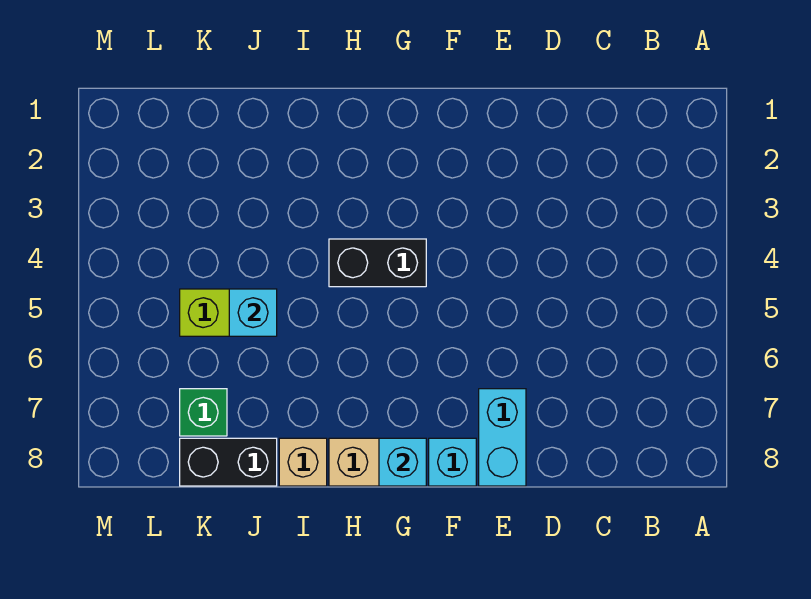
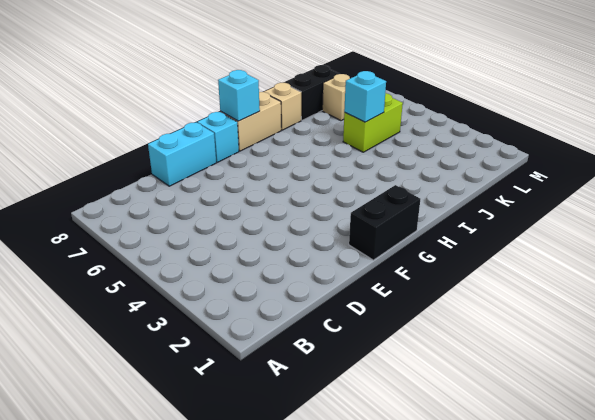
cyan 1x2 brick [479,389,526,486] -> cyan 1x2 brick turned to [148,123,216,186]
black 1x2 brick [329,239,426,287] -> black 1x2 brick moved to [349,185,420,260]
green 1x1 brick [180,389,227,436] -> tan 1x1 brick [322,74,350,121]

